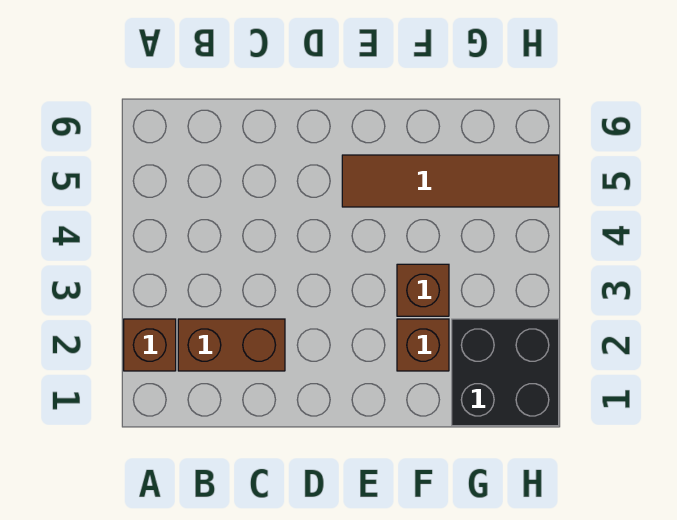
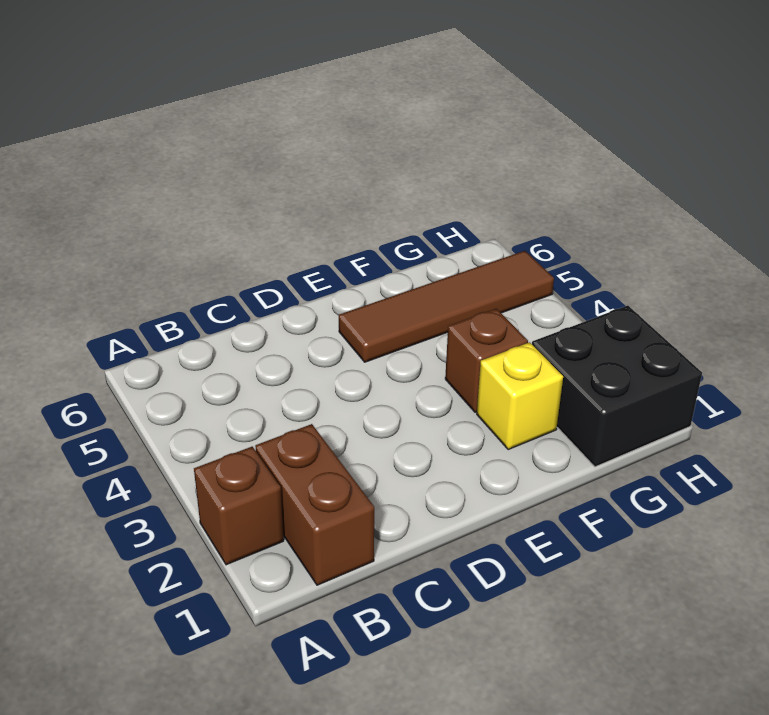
brown 1x2 brick [178,319,285,371] -> brown 1x2 brick turned to [255,424,374,585]
brown 1x1 brick [397,319,449,371] -> yellow 1x1 brick [477,342,563,450]

